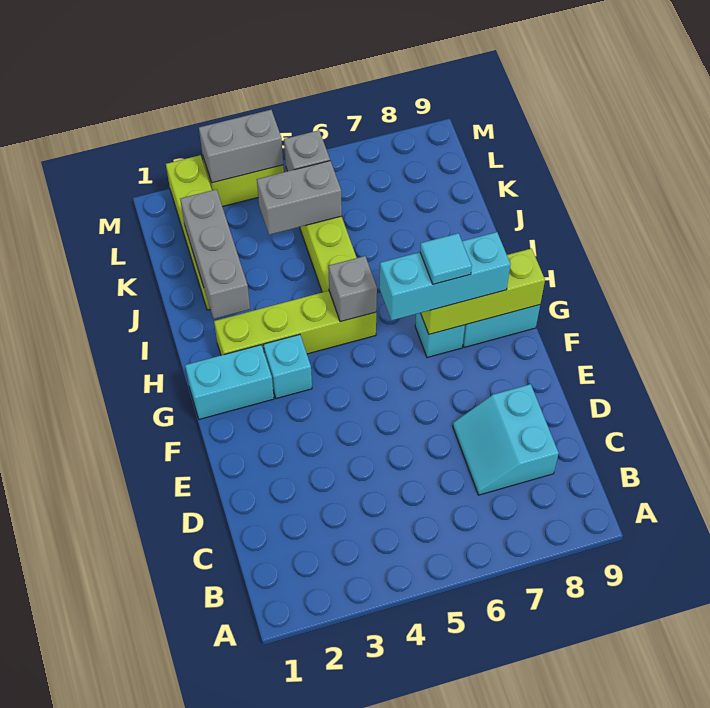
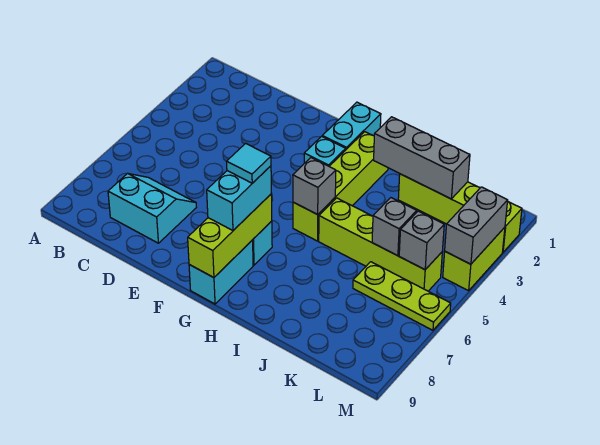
cyan 1x3 brick [379,232,511,321] -> cyan 1x2 brick [207,166,271,230]
grey 1x2 brick [257,161,342,235] -> grey 1x1 brick [372,198,417,256]
none -> lime 1x3 plate [353,262,451,330]

